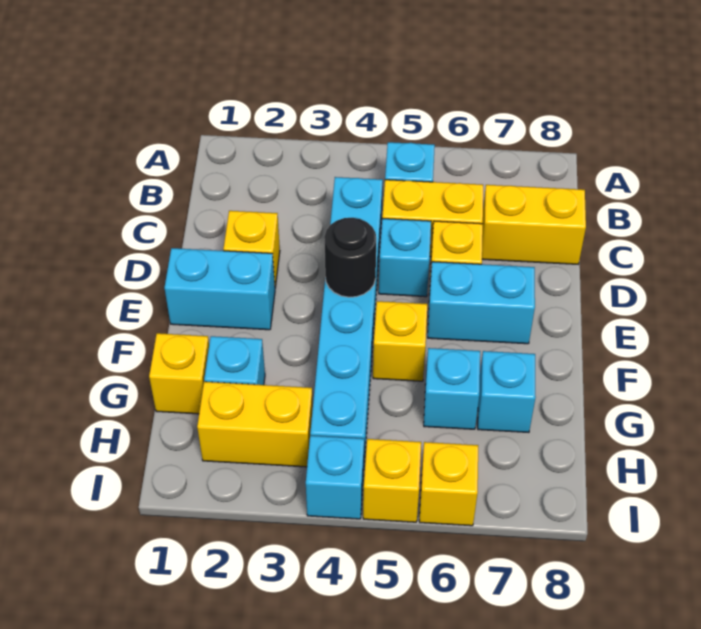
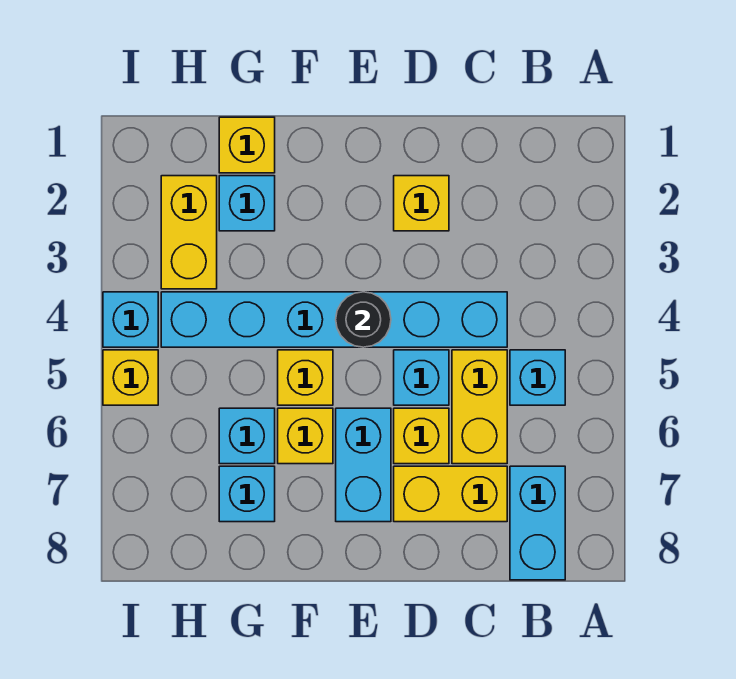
yellow 1x2 brick [482,185,586,264] -> yellow 1x2 brick turned to [394,466,507,522]
cyan 1x2 brick [165,248,275,330] -> cyan 1x2 brick moved to [510,466,565,580]
yellow 1x1 brick [419,442,478,526] -> yellow 1x1 brick moved to [278,408,333,464]

